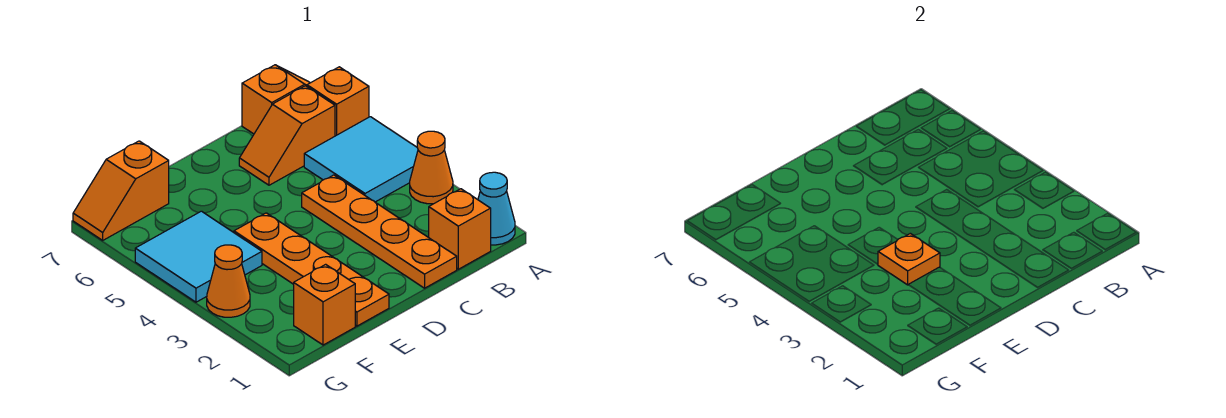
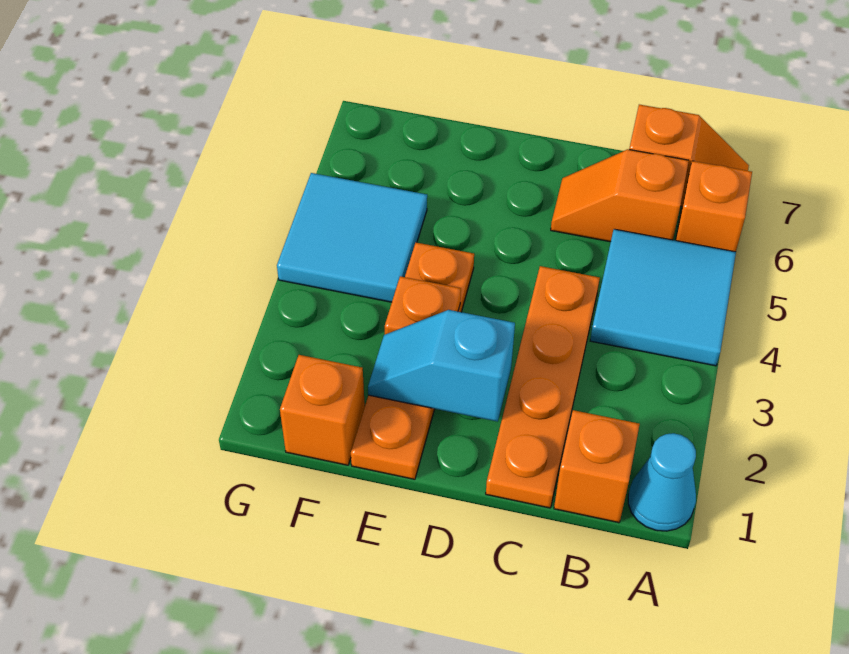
orange 1x1 cone [410,131,453,204] -> none
none -> cyan 1x2 slope [368,310,515,422]
orange 1x2 slope [73,141,169,240] -> none
orange 1x1 cone [207,245,250,317] -> none

